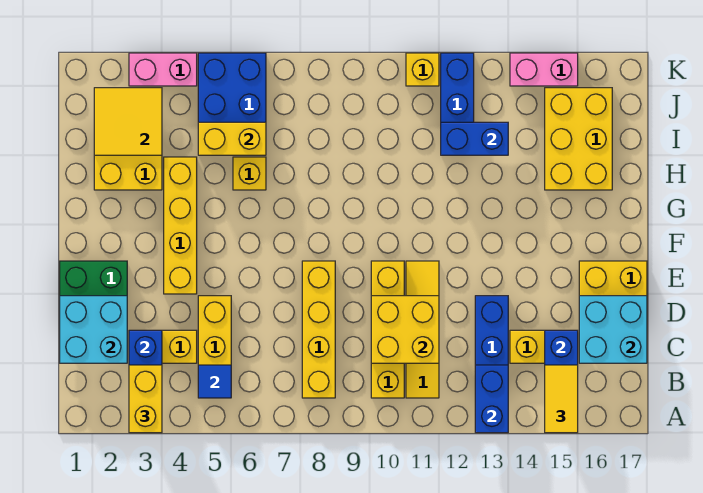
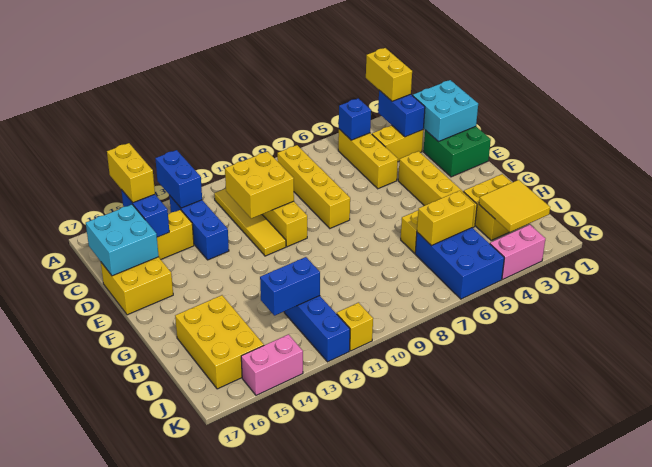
yellow 1x2 tile [545,365,578,433] -> yellow 1x2 brick [107,143,155,203]
blue 1x1 tile [198,365,231,398] -> blue 1x1 brick [339,98,371,140]

